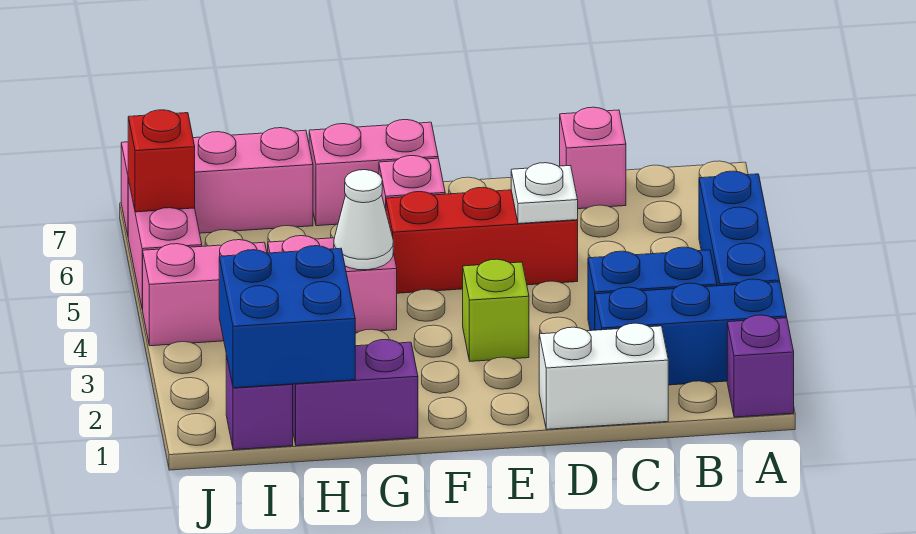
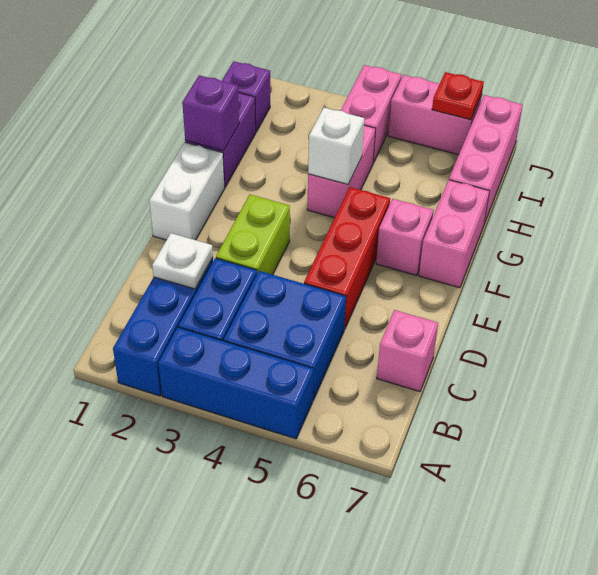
purple 1x1 brick [727,315,794,417] -> purple 1x1 brick moved to [182,75,239,151]
white 1x2 brick [539,323,668,429] -> white 1x2 brick moved to [149,142,225,240]
white 1x1 plate [511,163,578,224] -> white 1x1 plate moved to [152,233,213,289]
lime 1x1 brick [463,259,529,361] -> lime 1x2 brick [216,195,290,275]
white 1x1 cone [334,170,393,270] -> white 1x1 brick [308,108,364,184]
blue 2x2 brick [219,246,355,388] -> blue 2x2 brick moved to [224,271,346,400]
red 1x1 brick [128,110,195,212] -> red 1x1 plate [432,72,484,120]

